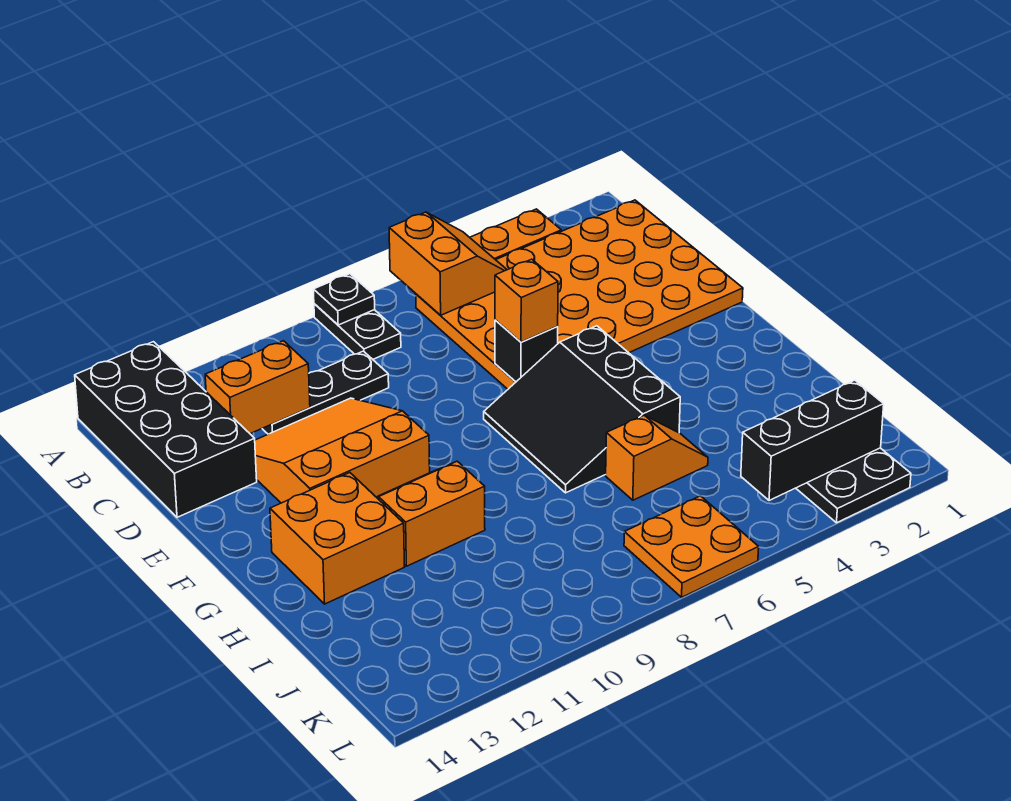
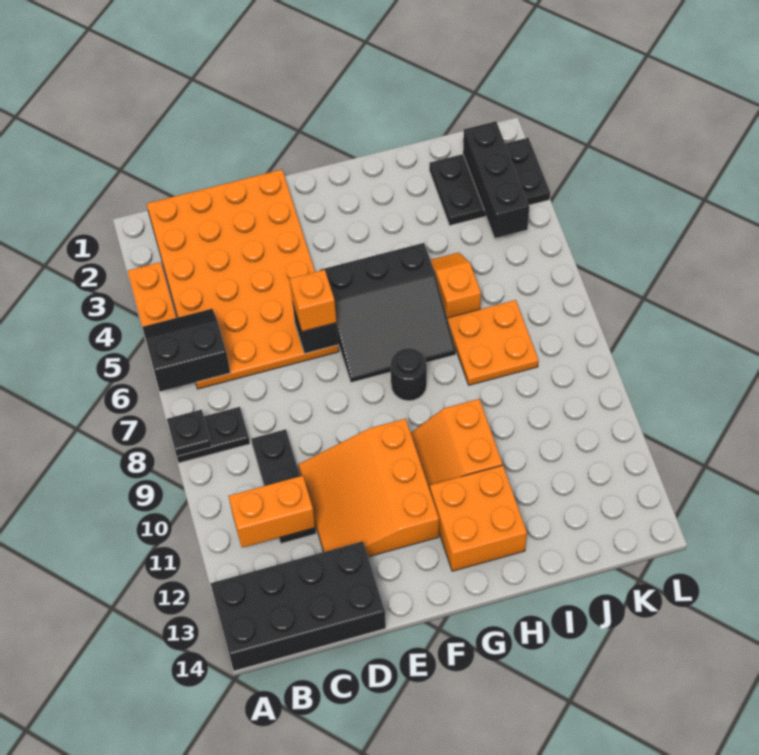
orange 2x2 slope [389,212,507,315] -> black 2x2 slope [142,309,230,391]
orange 1x2 brick [205,341,310,434] -> orange 1x2 brick turned to [228,476,315,548]
none -> black 1x1 round brick [390,348,427,401]
orange 2x2 plate [624,496,759,597] -> orange 2x2 plate moved to [447,300,539,385]

